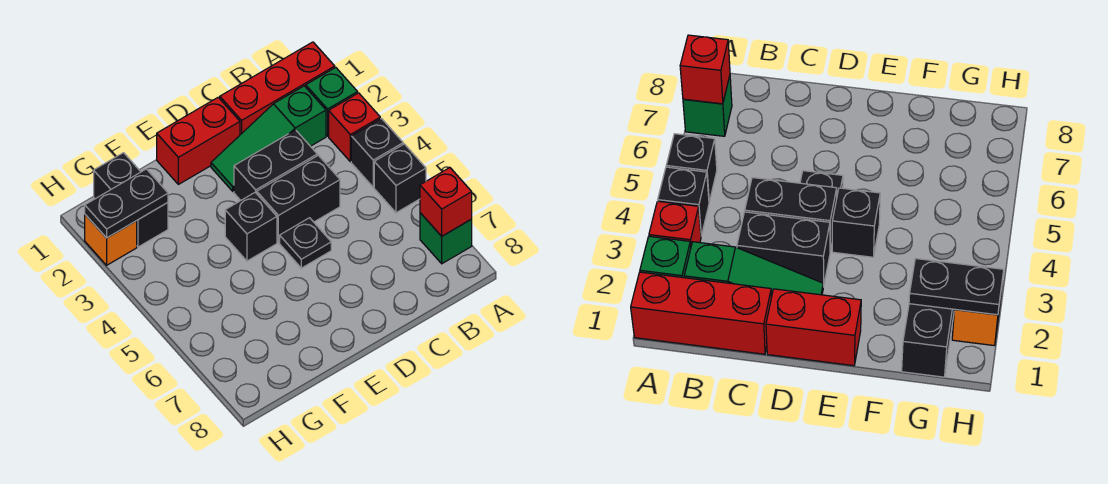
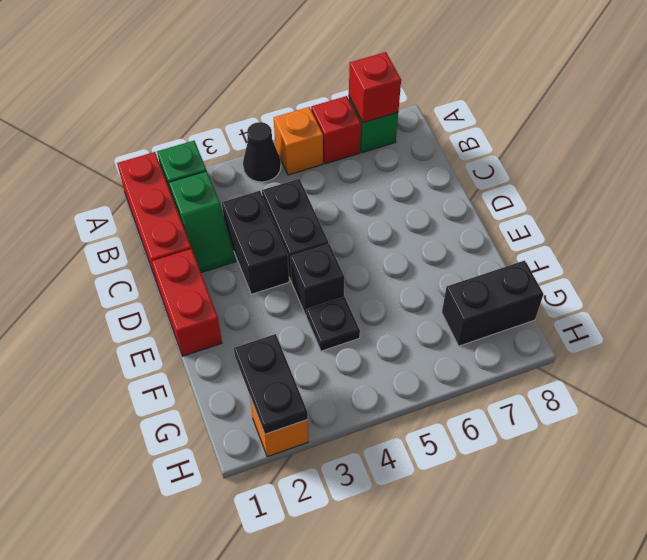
red 1x1 brick [329,93,380,162] -> red 1x1 brick moved to [311,96,361,164]
black 1x1 brick [351,119,403,187] -> black 1x1 cone [243,122,281,182]
black 1x1 brick [374,144,426,213] -> orange 1x1 brick [274,107,323,175]
green 1x3 slope [211,86,326,191] -> green 1x2 slope [169,171,236,273]
black 1x1 plate [280,218,331,268] -> black 1x1 plate moved to [306,297,360,351]
black 1x2 brick [94,153,168,247] -> black 1x2 brick moved to [442,260,544,346]

